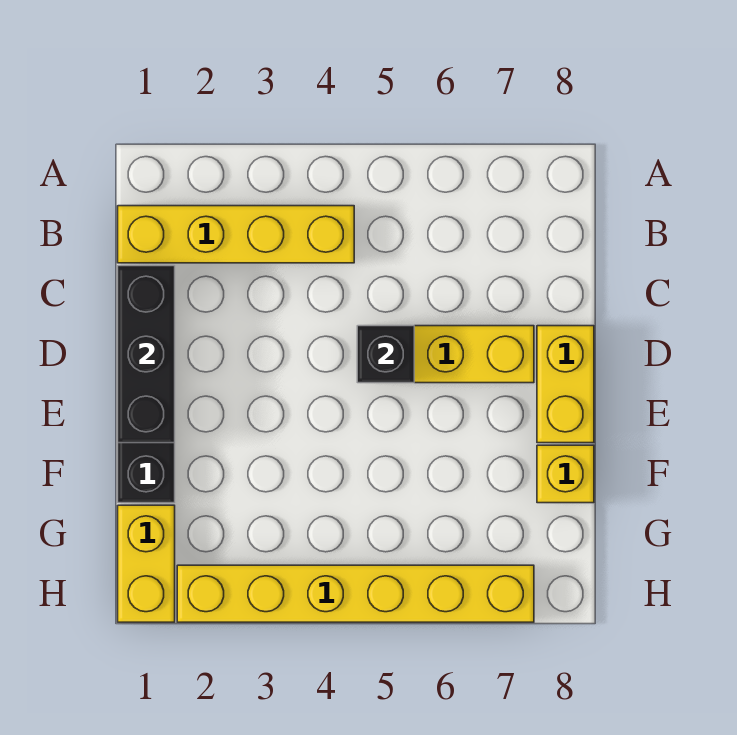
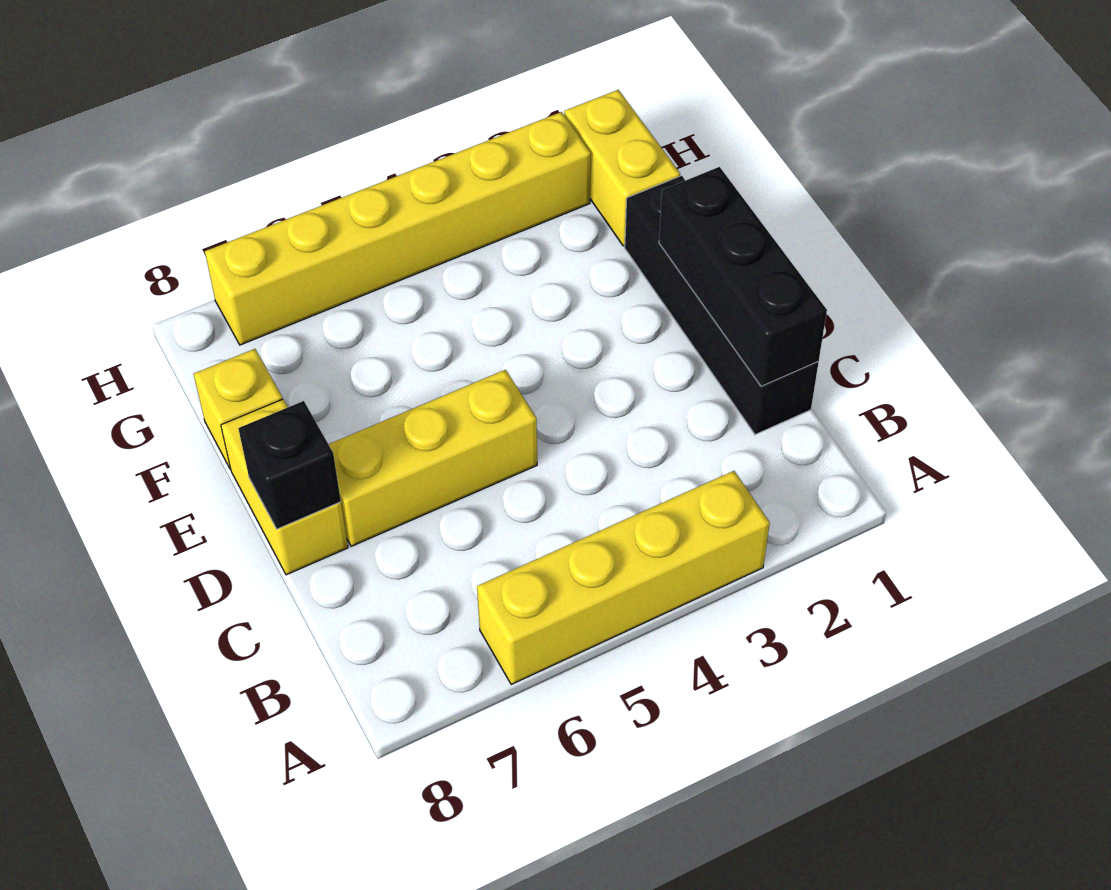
yellow 1x4 brick [118,206,354,263] -> yellow 1x4 brick moved to [477,471,770,684]
black 1x1 brick [357,326,414,383] -> black 1x1 brick moved to [238,401,341,529]

